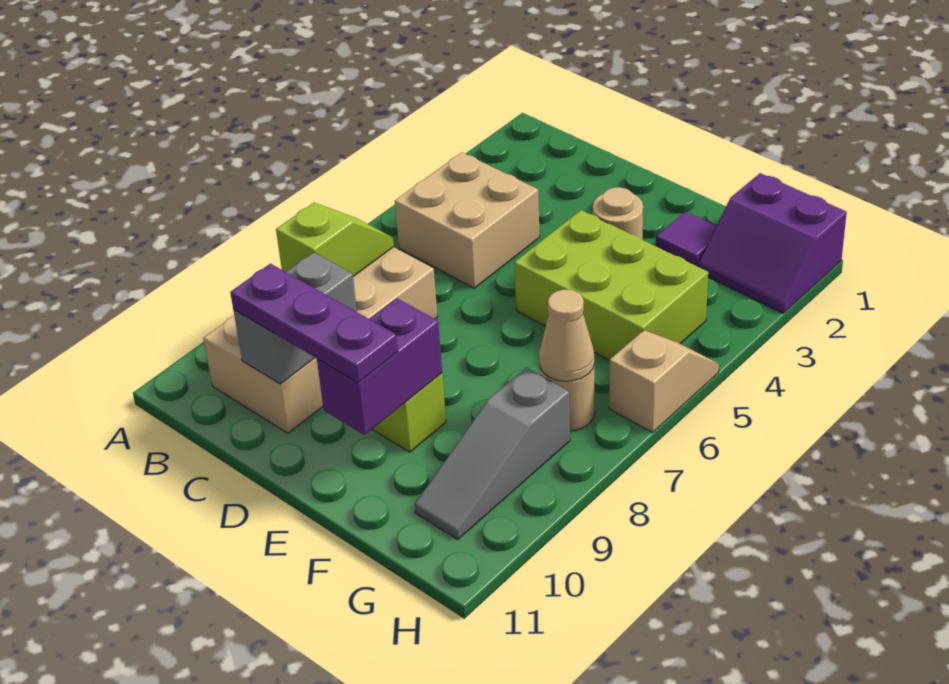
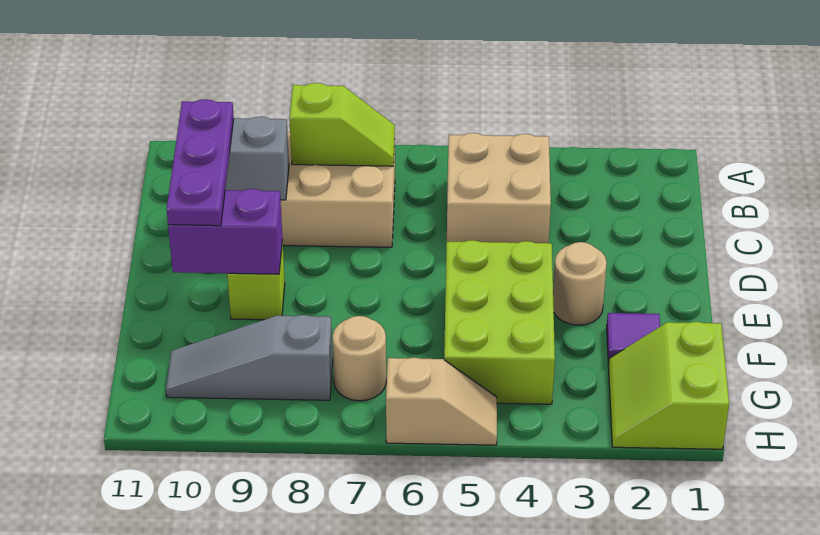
purple 2x2 slope [698,173,847,313] -> lime 2x2 slope [608,322,729,449]
tan 1x1 cone [539,290,594,381] -> none

